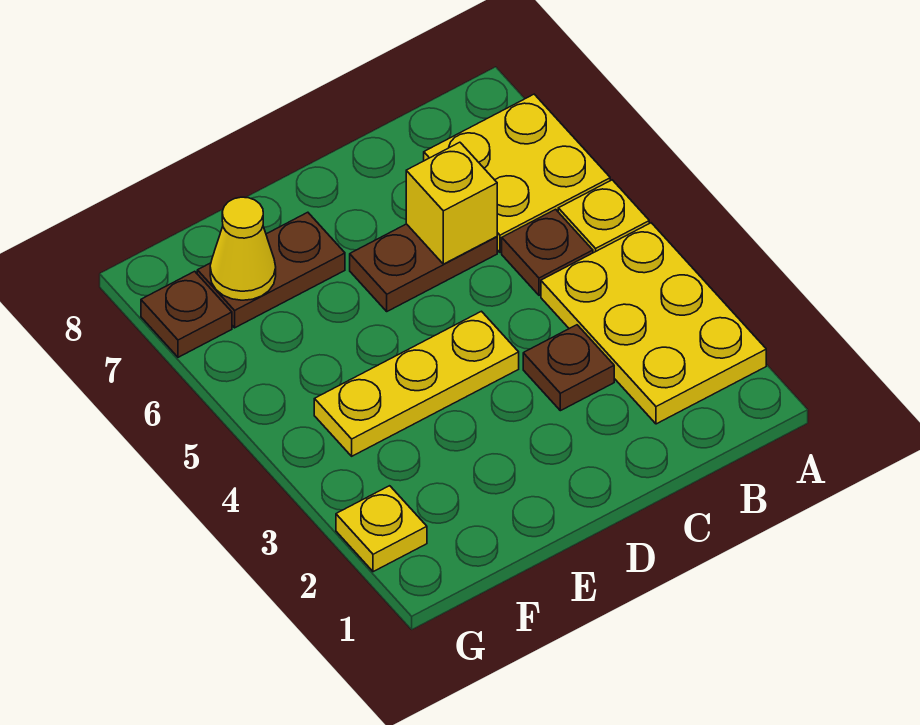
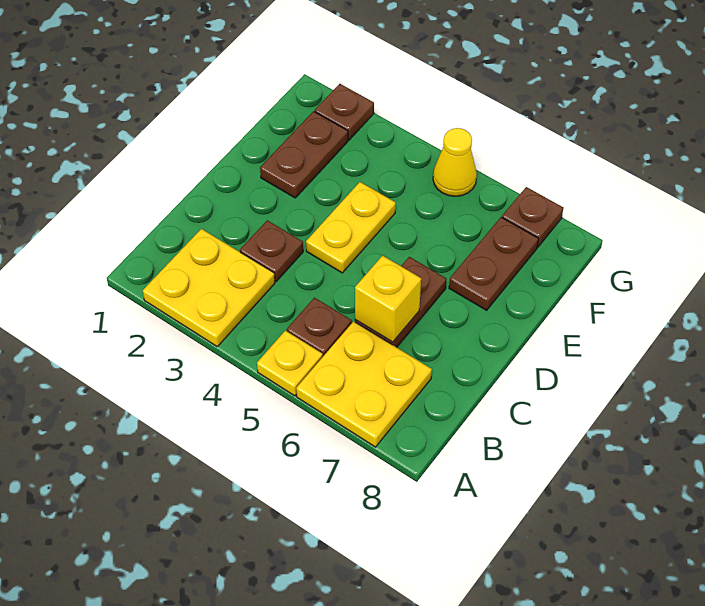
yellow 2x3 plate [541,223,766,424] -> yellow 2x2 plate [143,229,275,346]
yellow 1x3 plate [314,311,519,456] -> yellow 1x2 plate [306,182,396,273]
none -> brown 1x2 plate [260,111,348,198]
yellow 1x1 cone [210,197,276,300] -> yellow 1x1 cone moved to [433,128,477,196]
yellow 1x1 plate [336,486,427,572] -> brown 1x1 plate [315,84,374,140]

